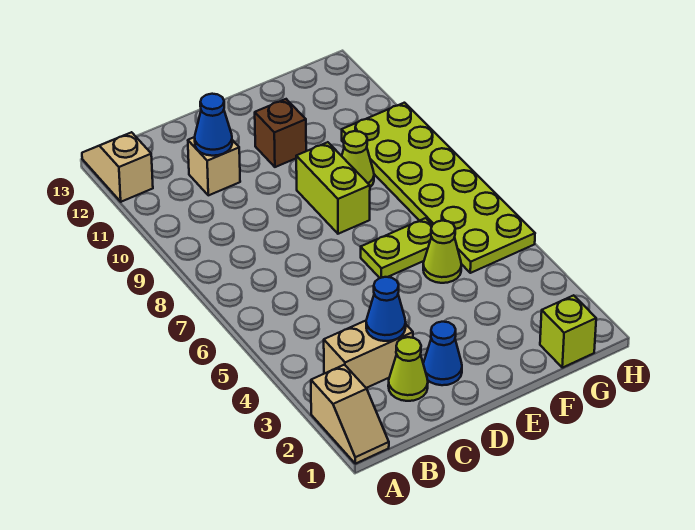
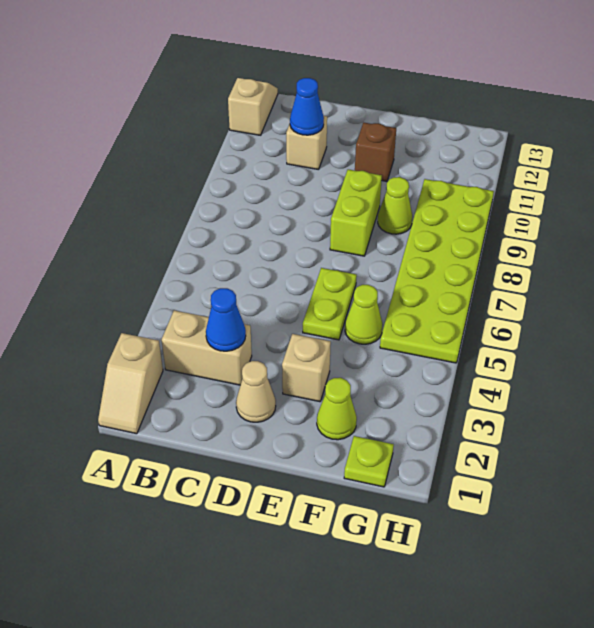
lime 1x1 cone [388,337,428,401] -> lime 1x1 cone moved to [317,378,357,440]
blue 1x1 cone [423,322,462,385] -> tan 1x1 cone [236,361,276,422]
none -> tan 1x1 brick [282,334,331,402]
lime 1x2 plate [361,218,432,278] -> lime 1x2 plate turned to [303,268,357,340]
lime 1x1 brick [540,295,596,368] -> lime 1x1 plate [344,436,394,487]

